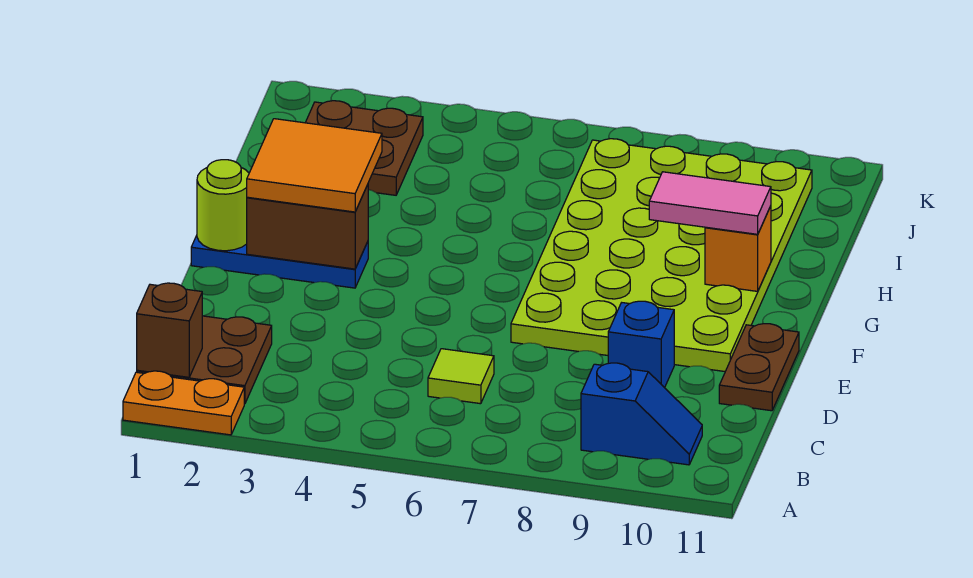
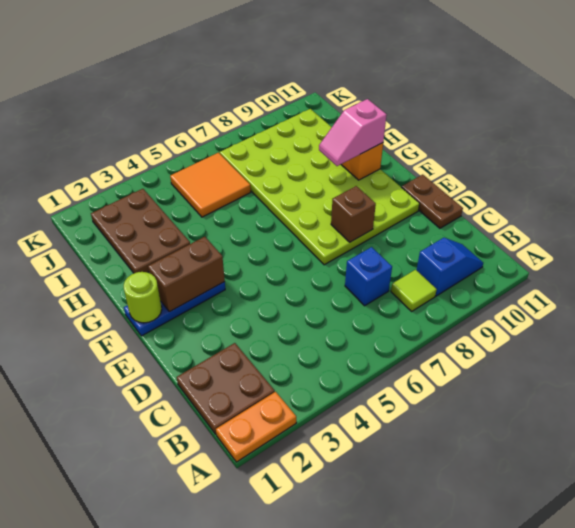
brown 1x1 brick [137,283,202,377] -> brown 1x1 brick moved to [331,186,376,242]
lime 1x1 tile [428,349,494,404] -> lime 1x1 tile moved to [391,270,437,311]
blue 1x1 brick [608,301,674,388] -> blue 1x1 brick moved to [345,247,392,306]
orange 2x2 tile [247,119,382,212] -> orange 2x2 tile moved to [170,153,251,217]
pink 1x2 tile [649,172,771,234] -> pink 1x2 slope [319,99,387,166]
brown 2x2 plate [305,101,423,195] -> brown 2x3 plate [91,189,190,273]

